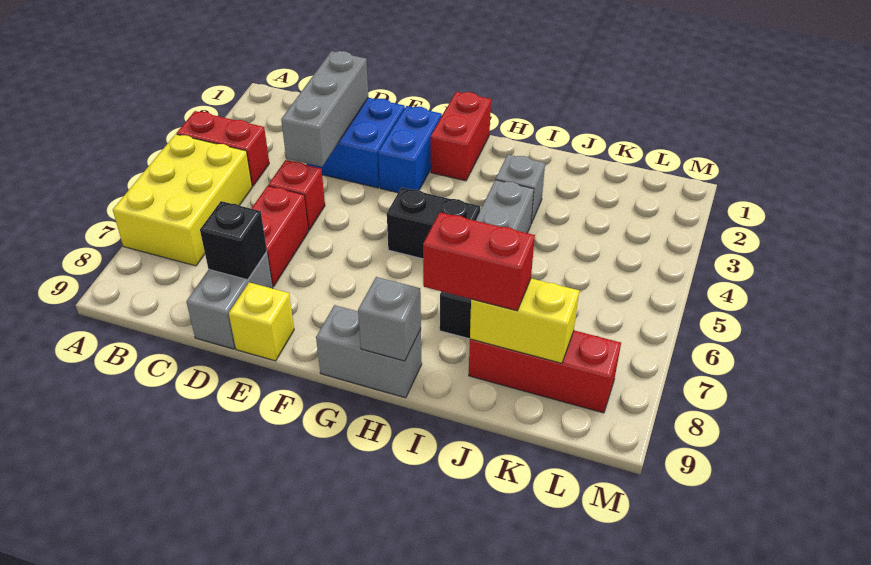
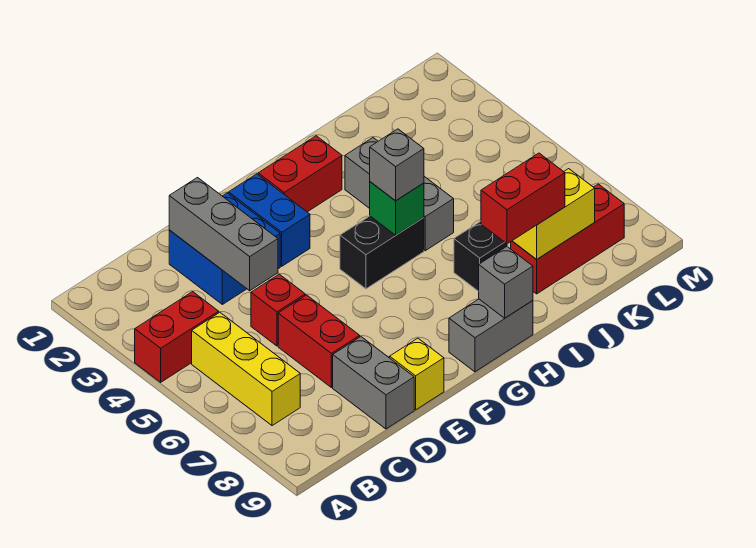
yellow 2x3 brick [113,134,252,266] -> yellow 1x3 brick [192,312,300,426]
black 1x1 brick [200,201,267,280] -> none
red 1x2 brick [431,92,491,181] -> red 1x2 brick turned to [258,136,342,212]
none -> green 1x1 brick [370,182,424,235]
none -> grey 1x1 brick [370,129,424,201]

